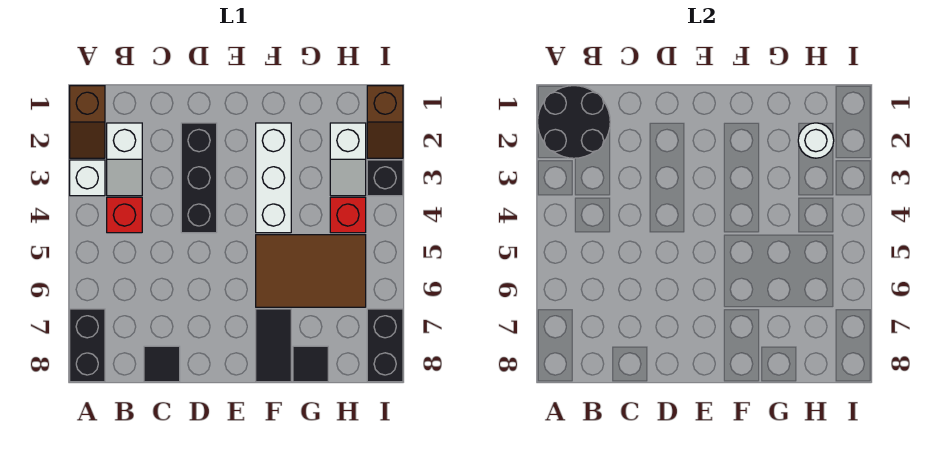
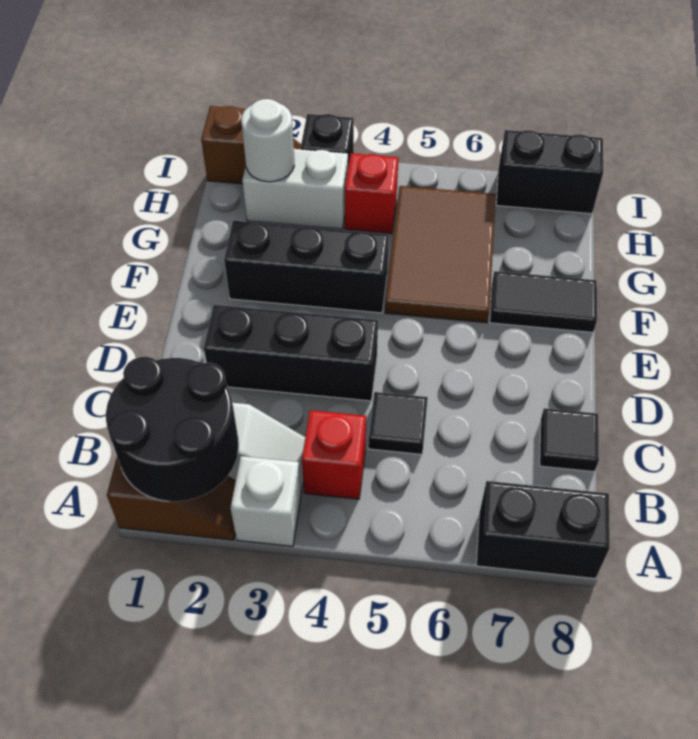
white 1x3 brick [256,123,291,233] -> black 1x3 brick [224,221,389,313]
black 1x1 tile [293,346,328,382] -> black 1x1 tile moved to [368,392,428,454]
white 1x2 slope [330,123,366,196] -> white 1x2 brick [242,149,348,229]

